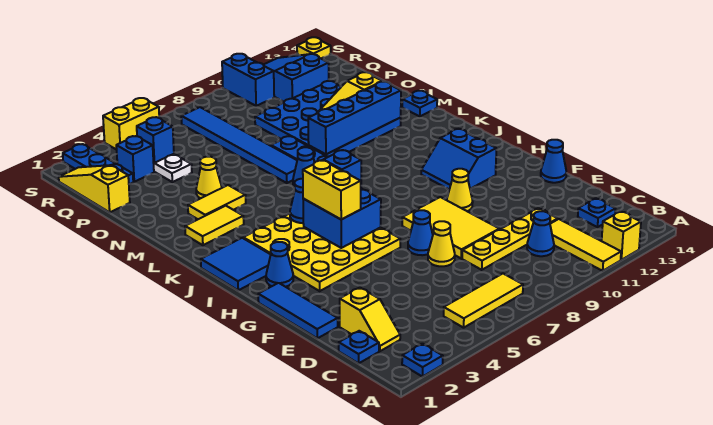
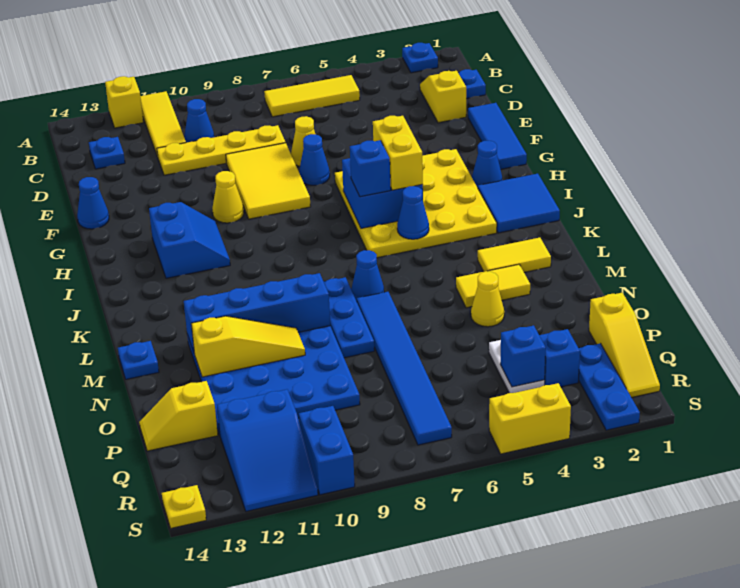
none -> yellow 1x2 slope [139,381,218,451]

